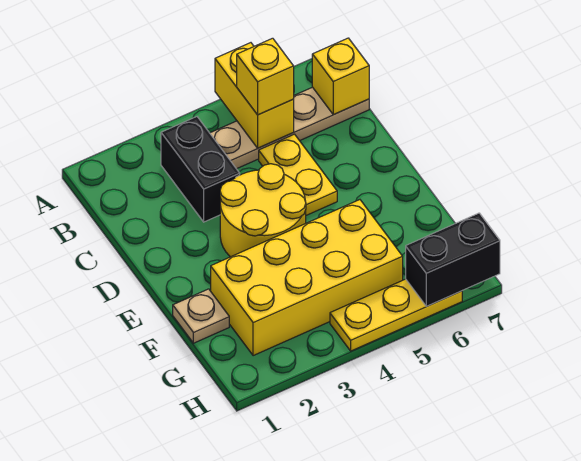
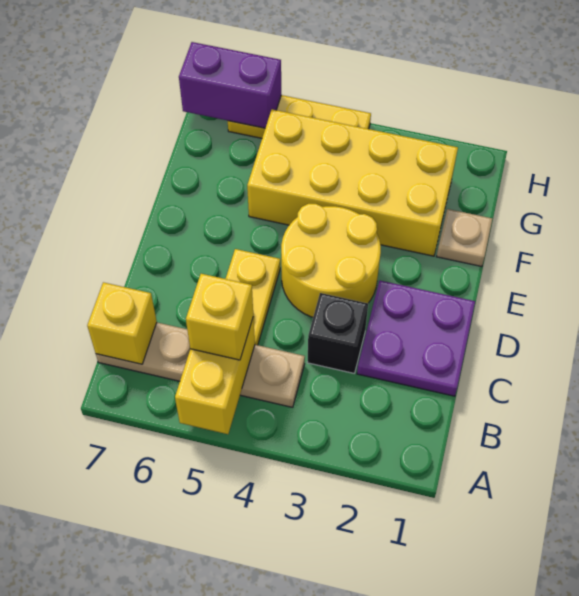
black 1x2 brick [161,117,240,222] -> black 1x1 brick [307,293,368,373]
none -> purple 2x2 plate [357,281,475,396]
black 1x2 brick [406,213,500,306] -> purple 1x2 brick [179,42,281,128]

